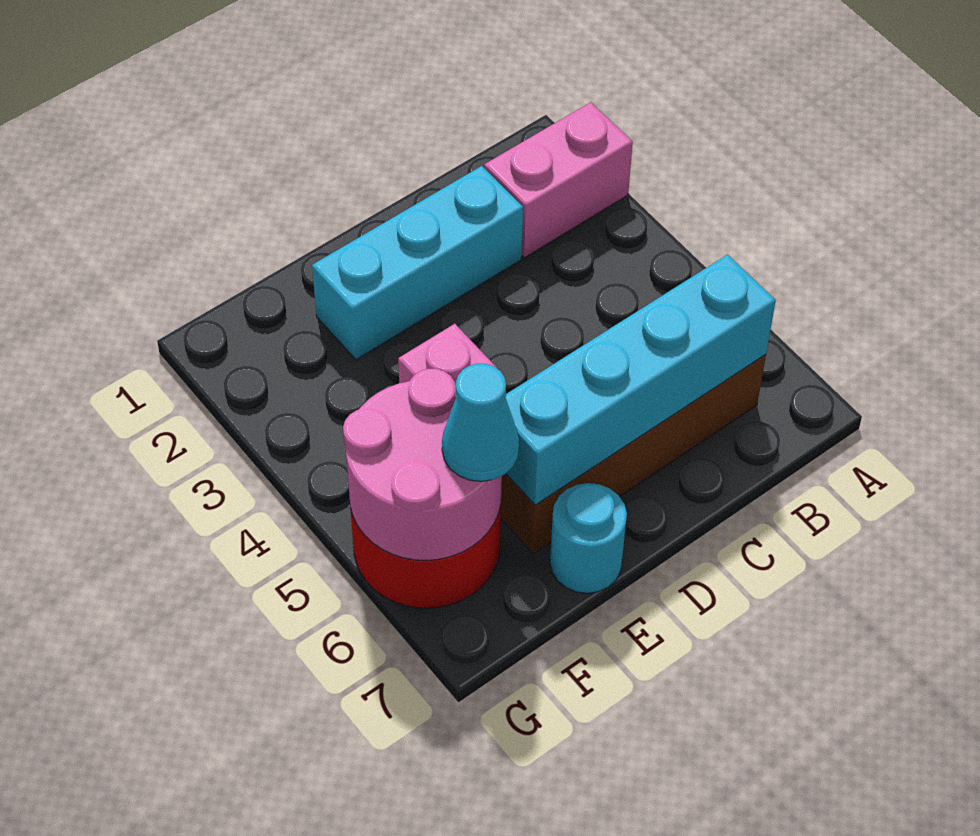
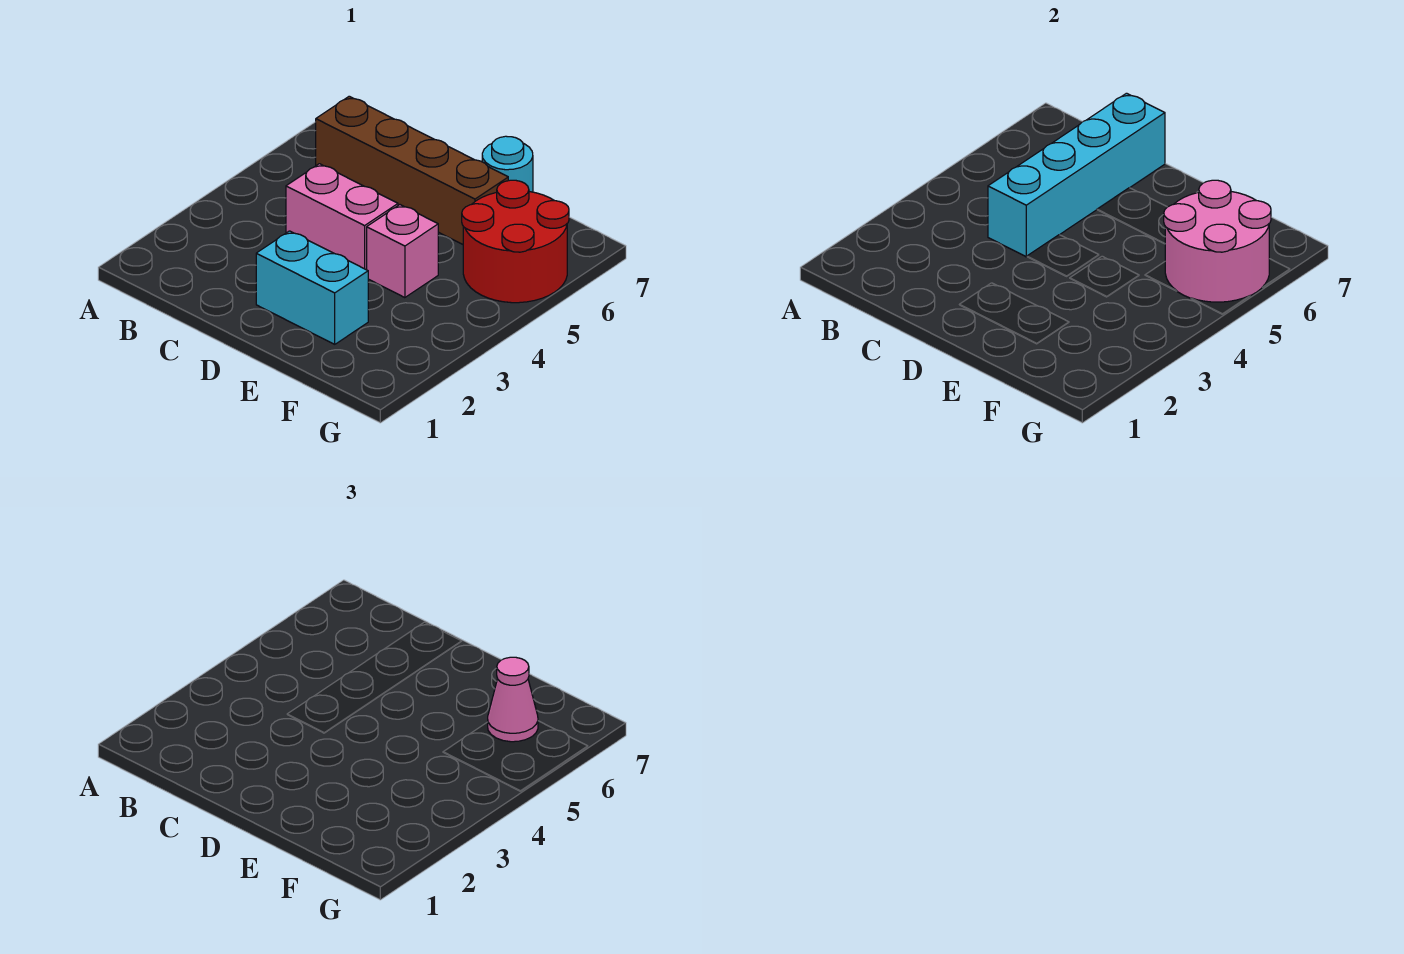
pink 1x2 brick [484,102,633,258] -> pink 1x2 brick moved to [286,164,398,270]
cyan 1x4 brick [505,255,776,505] -> cyan 1x4 brick turned to [988,93,1165,257]
cyan 1x3 brick [312,166,523,360] -> cyan 1x2 brick [256,231,368,344]
cyan 1x1 cone [442,364,519,481] -> pink 1x1 cone [488,657,538,742]

